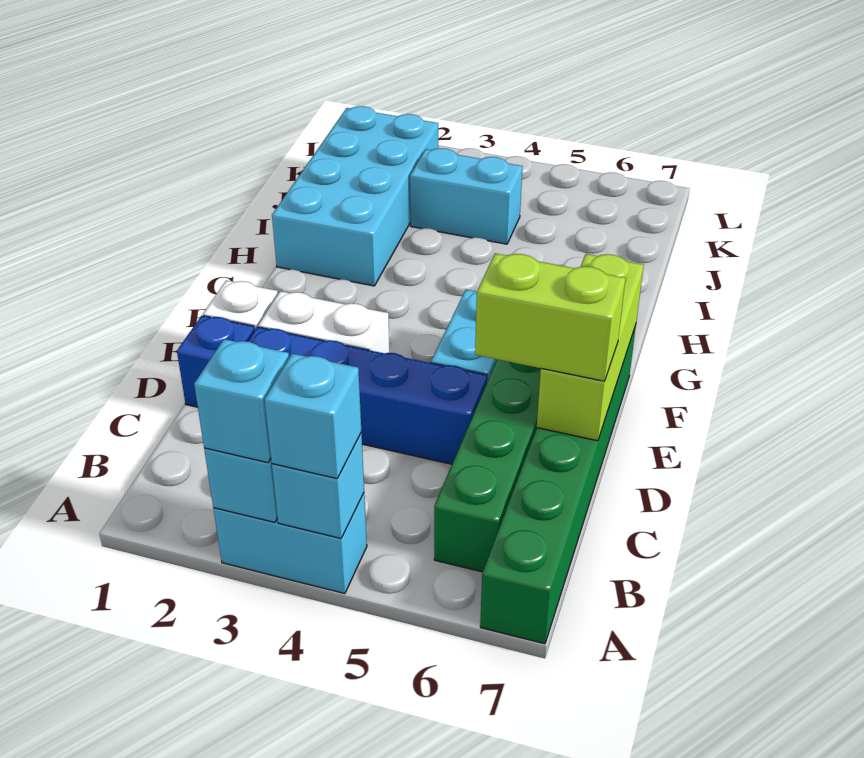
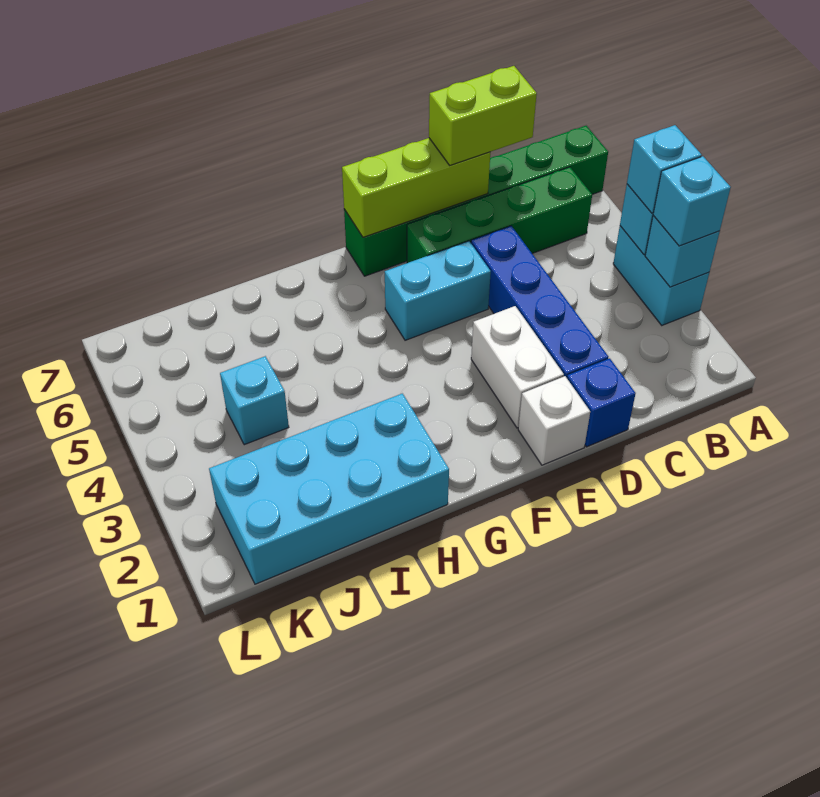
lime 1x2 brick [475,253,625,381] -> lime 1x2 brick turned to [429,66,537,165]
cyan 1x2 brick [410,148,523,244] -> cyan 1x1 brick [220,356,289,445]

